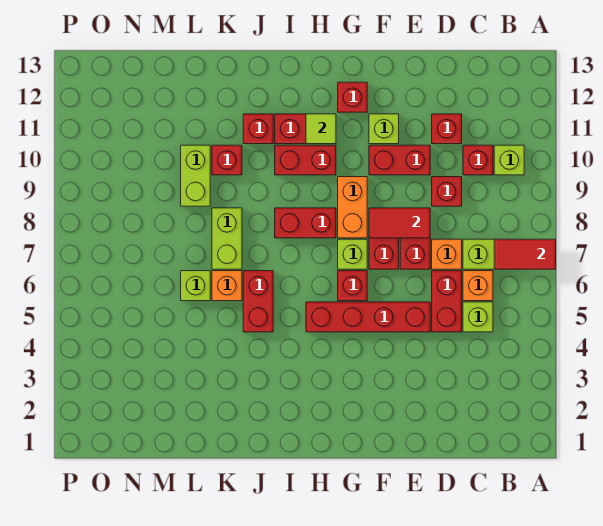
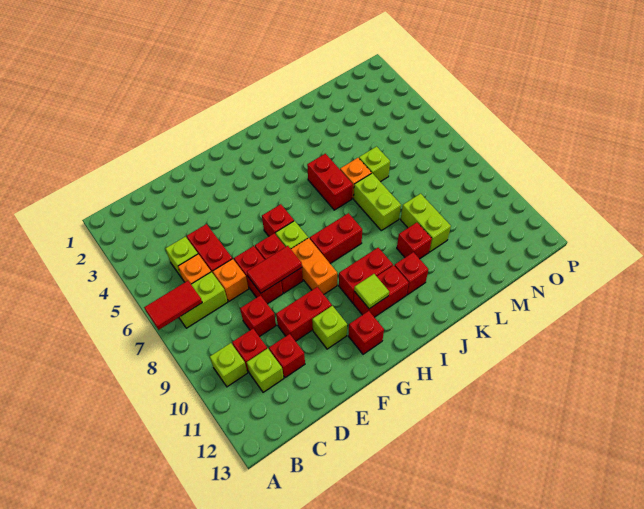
none -> lime 1x1 brick [247,348,284,392]
red 1x4 brick [306,302,430,332] -> none

